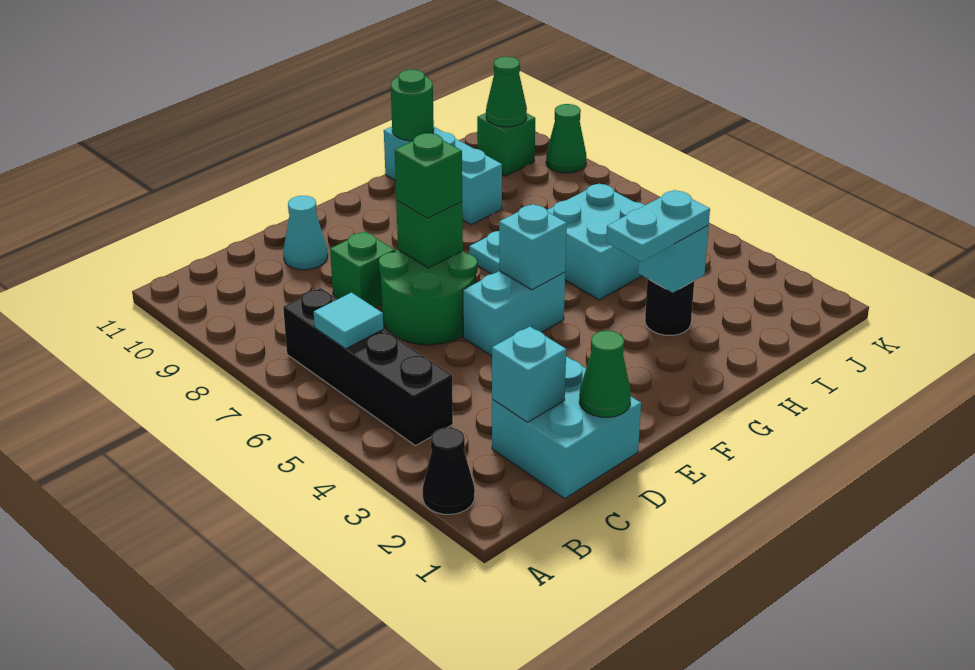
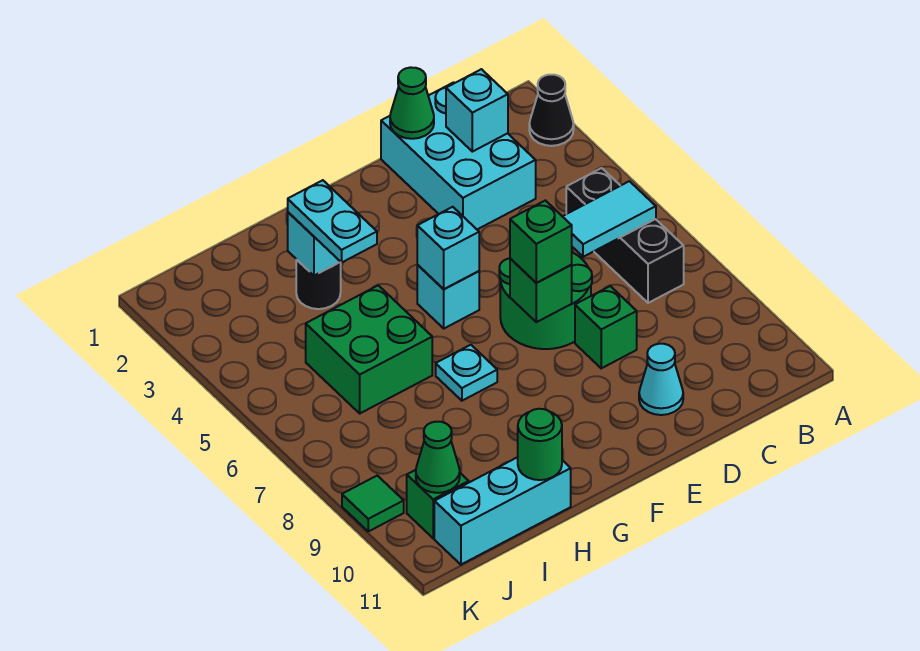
black 1x4 brick [283,288,453,446] -> black 1x3 brick [566,168,684,303]
cyan 1x1 tile [314,293,383,349] -> cyan 1x2 tile [562,181,656,257]
cyan 2x2 brick [492,357,641,498] -> cyan 2x3 brick [381,82,536,229]
cyan 1x2 brick [463,271,565,356] -> cyan 1x1 brick [417,265,479,328]
cyan 1x2 plate [606,190,710,262] -> cyan 1x2 plate turned to [288,180,377,262]
cyan 2x2 brick [547,184,645,300] -> green 2x2 brick [306,285,432,413]
cyan 1x3 brick [384,127,502,225] -> cyan 1x3 brick turned to [434,457,571,565]
green 1x1 cone [546,104,586,173] -> green 1x1 tile [342,476,404,531]

